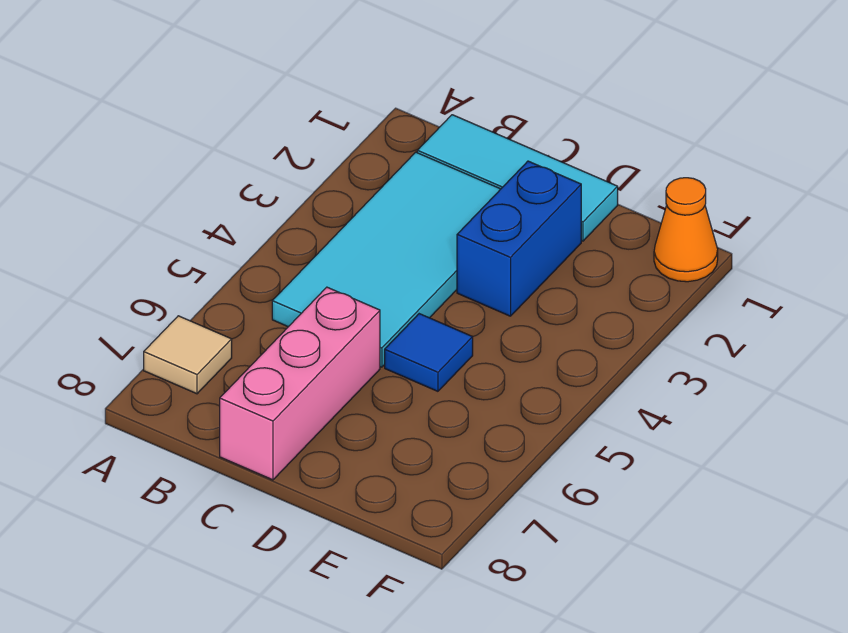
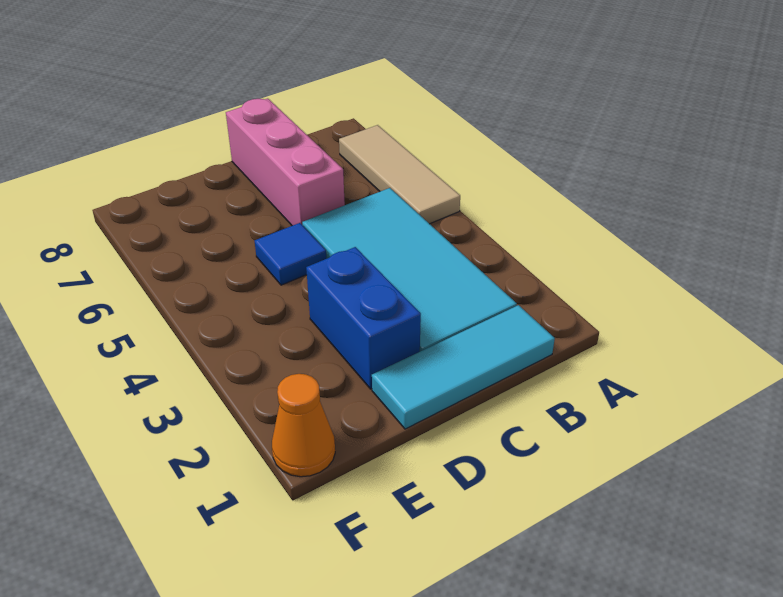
tan 1x1 tile [144,316,232,394] -> tan 1x3 tile [339,125,460,224]

